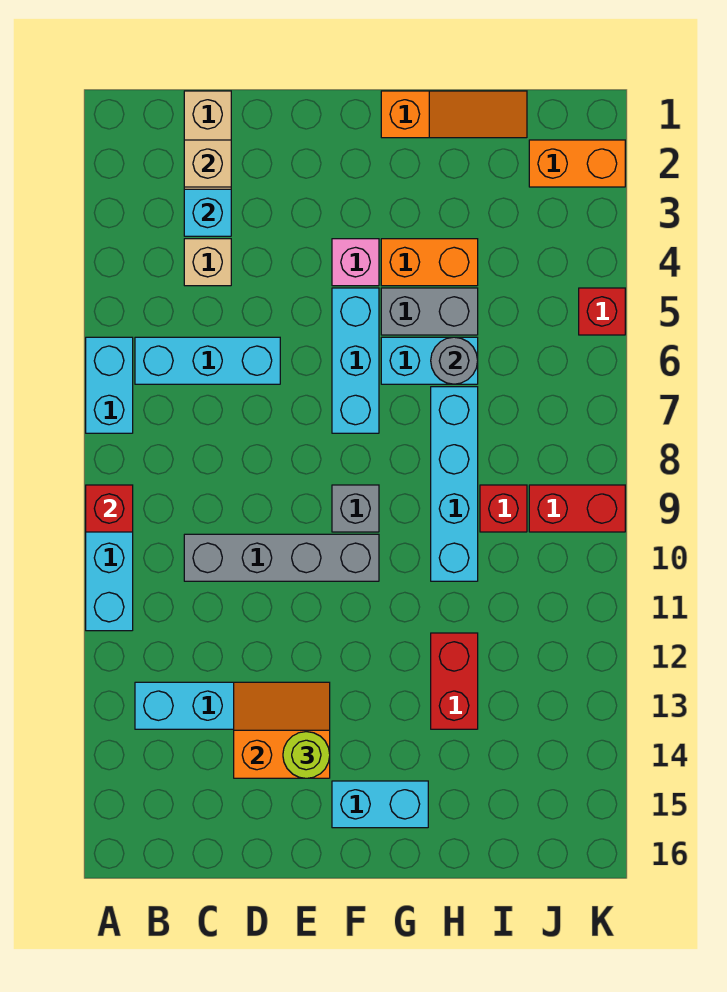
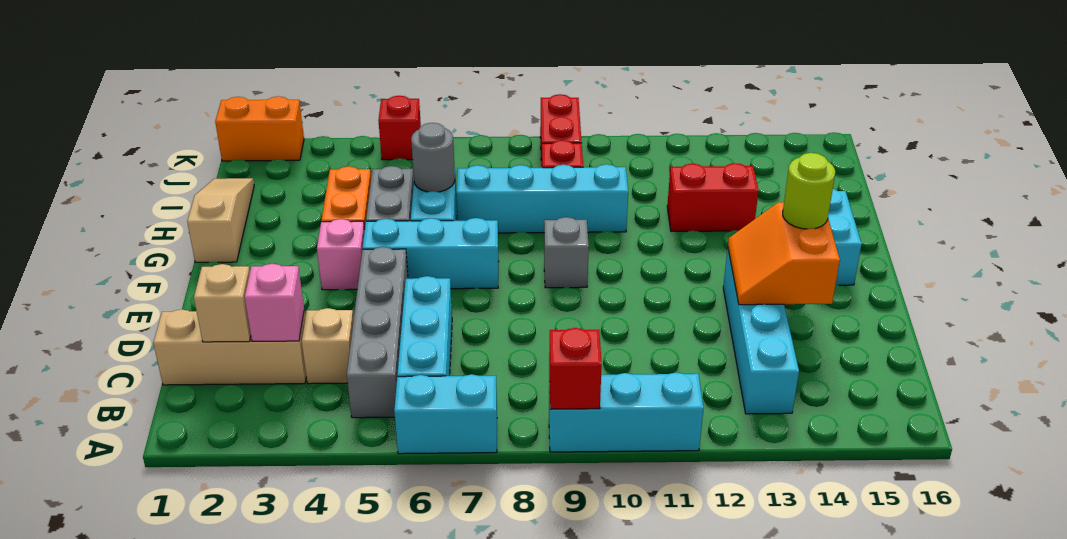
cyan 1x1 brick [184,189,231,236] -> pink 1x1 brick [245,264,304,341]
grey 1x4 brick [184,534,379,581] -> grey 1x4 brick moved to [347,247,408,418]
orange 1x3 slope [381,91,527,138] -> tan 1x3 slope [187,178,254,262]
orange 1x2 brick [529,140,625,187] -> orange 1x2 brick turned to [215,96,304,161]

